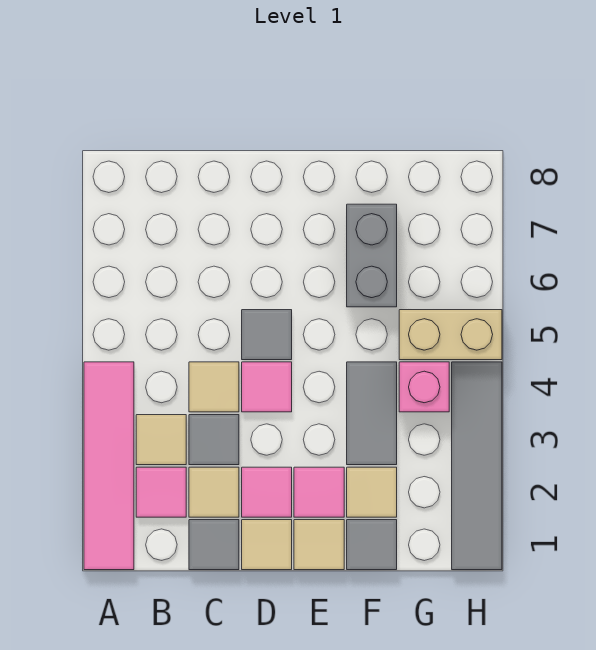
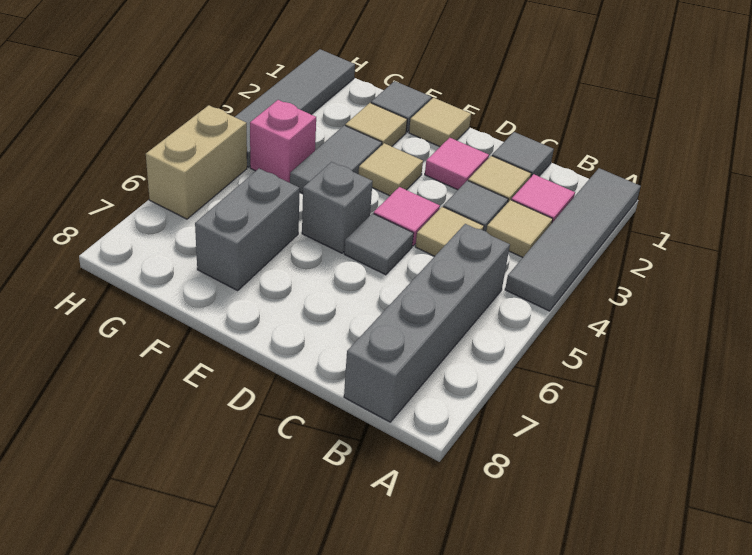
pink 1x4 tile [84,362,134,570] -> grey 1x4 tile [505,168,641,311]
none -> grey 1x4 brick [344,224,510,422]
tan 1x1 tile [242,520,292,570] -> tan 1x1 tile moved to [359,143,423,196]
pink 1x1 tile [294,467,344,517] -> none
none -> grey 1x1 brick [302,162,373,253]
tan 1x2 brick [399,310,502,360] -> tan 1x2 brick turned to [146,105,247,219]

